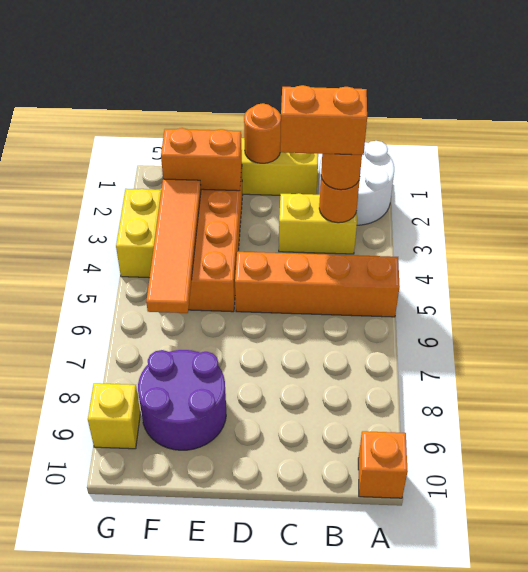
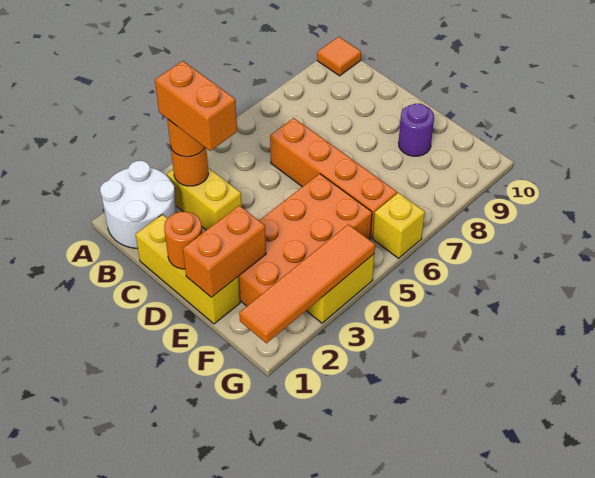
orange 1x4 brick [235,252,400,317] -> orange 1x4 brick moved to [270,118,397,238]
orange 1x1 brick [358,431,408,498] -> orange 1x1 tile [317,37,361,76]
orange 1x2 brick [161,128,242,191] -> orange 1x2 brick turned to [183,206,266,297]
purple 2x2 round brick [138,350,226,450] -> purple 1x1 round brick [398,104,434,156]
orange 1x4 tile [146,179,201,313] -> orange 1x4 tile moved to [239,224,375,343]
yellow 1x1 brick [88,383,140,449] -> yellow 1x1 brick moved to [373,193,425,258]

